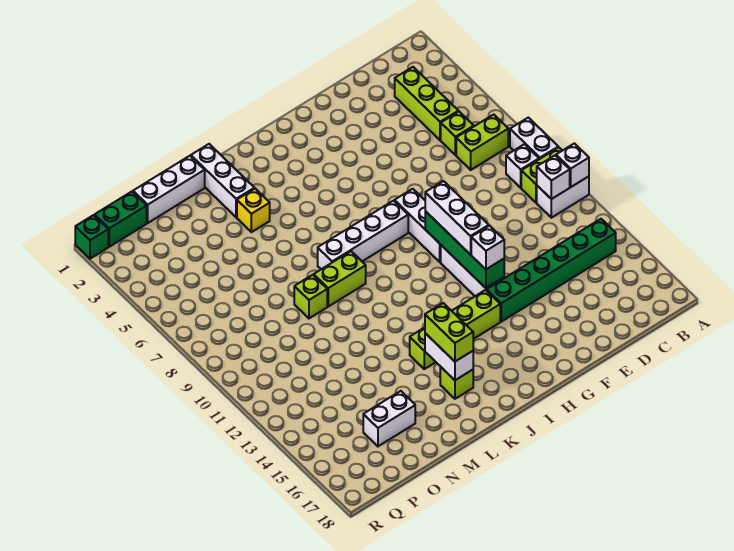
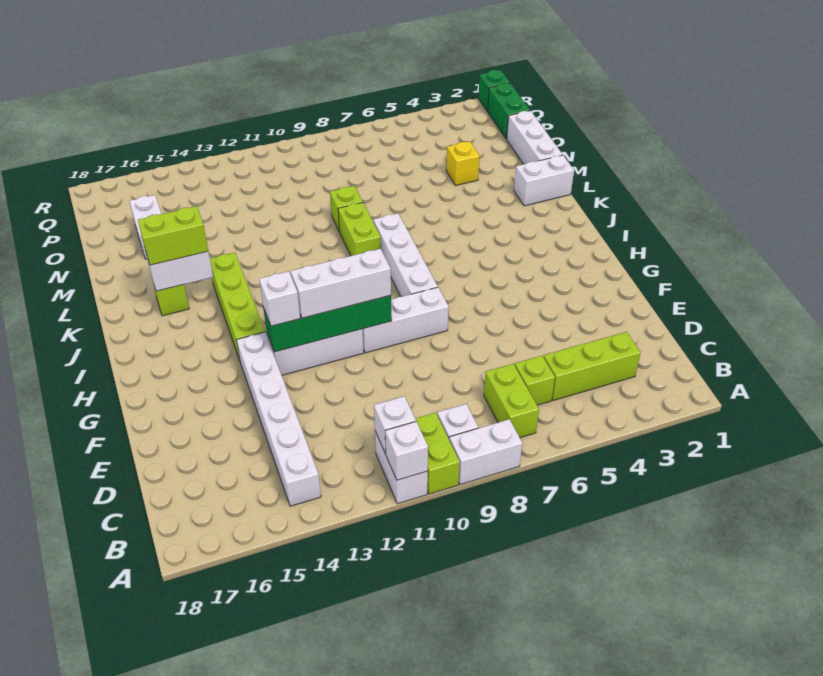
green 1x6 brick [487,219,616,322] -> white 1x6 brick [237,332,321,506]
white 1x3 brick [191,144,254,217] -> white 1x2 brick [514,155,574,206]
yellow 1x1 brick [237,189,270,232] -> yellow 1x1 brick moved to [446,141,480,186]

